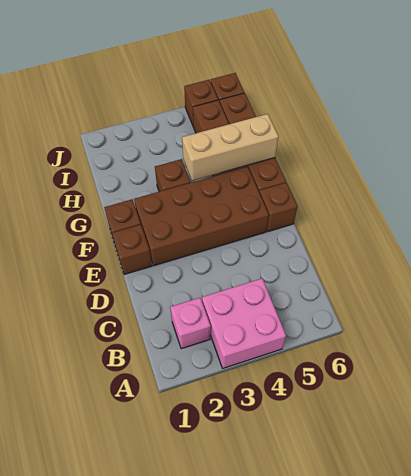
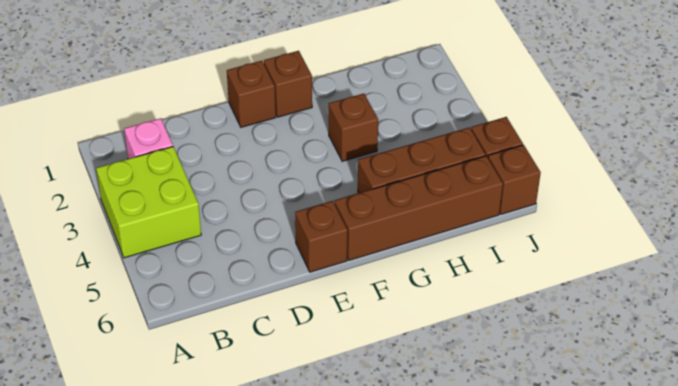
pink 2x2 brick [202,279,286,368] -> lime 2x2 brick [96,147,201,258]
brown 2x4 brick [134,167,269,266] -> none
tan 1x3 brick [182,114,279,181] -> none

